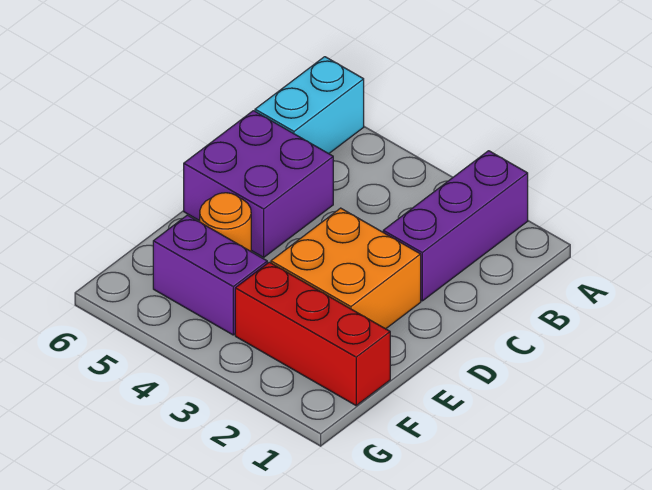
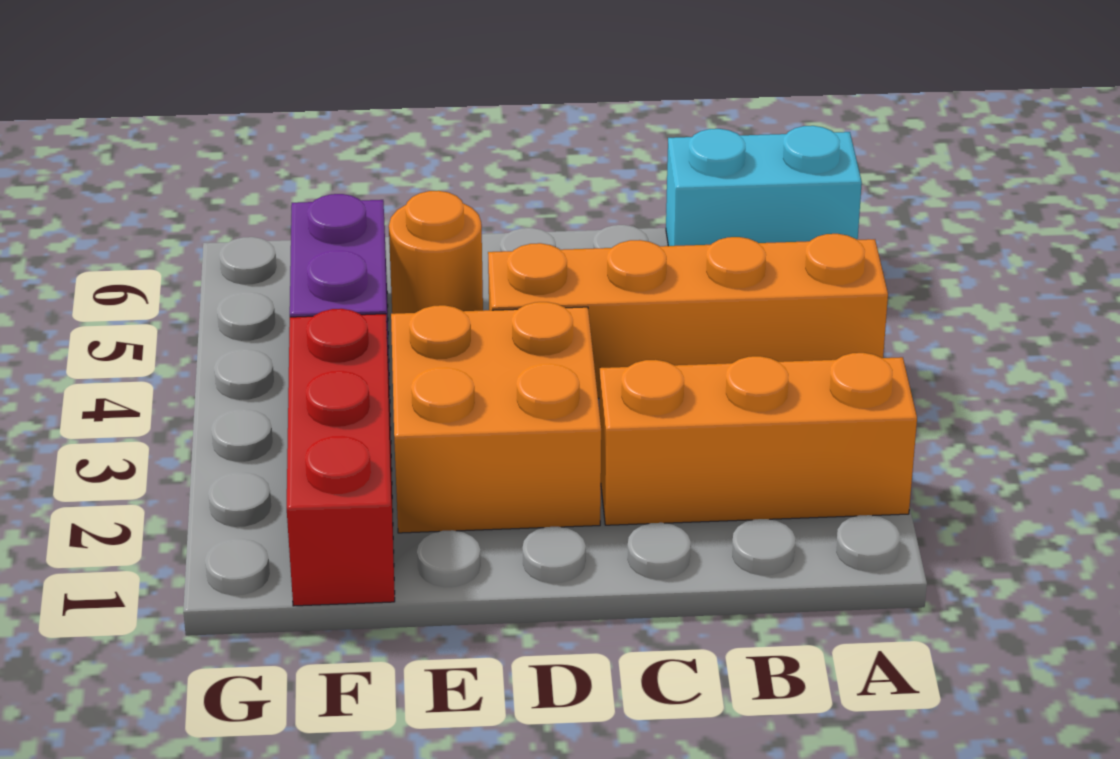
purple 1x3 brick [383,151,528,301] -> orange 1x3 brick [599,353,917,525]
none -> orange 1x4 brick [488,234,888,398]
purple 2x2 brick [184,111,333,257] -> none

